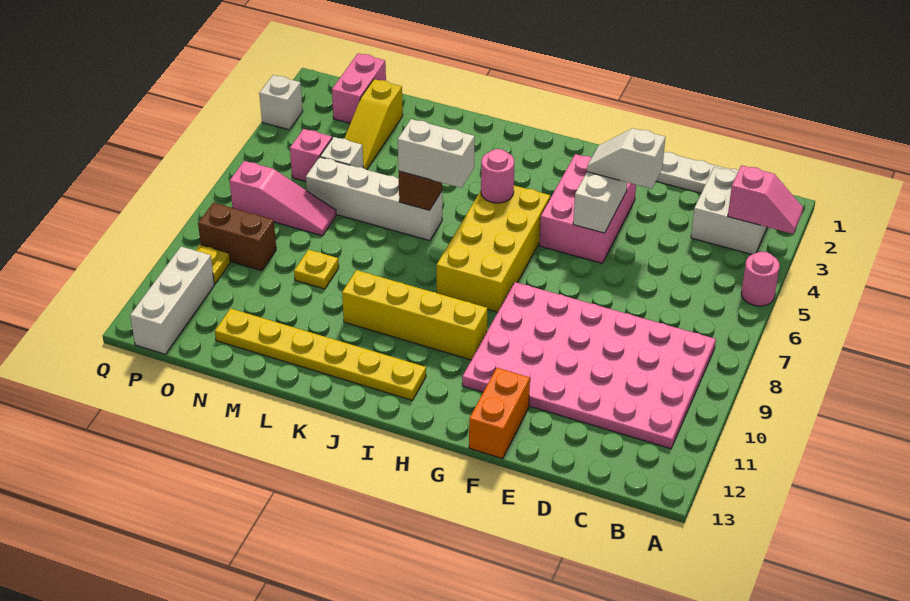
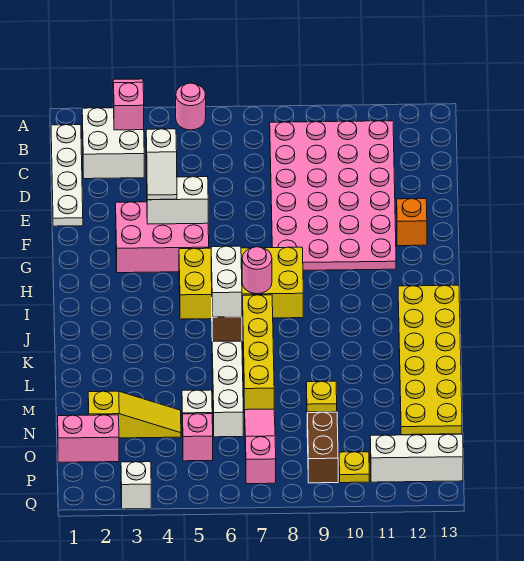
orange 1x2 brick [469,368,530,459] -> orange 1x1 brick [397,199,427,246]
yellow 1x4 brick [342,270,487,360] -> yellow 1x4 brick moved to [243,295,274,413]
pink 1x1 round brick [481,149,514,203] -> pink 1x1 round brick moved to [242,247,272,294]
yellow 1x6 plate [215,308,426,400] -> yellow 2x6 plate [398,285,462,435]

